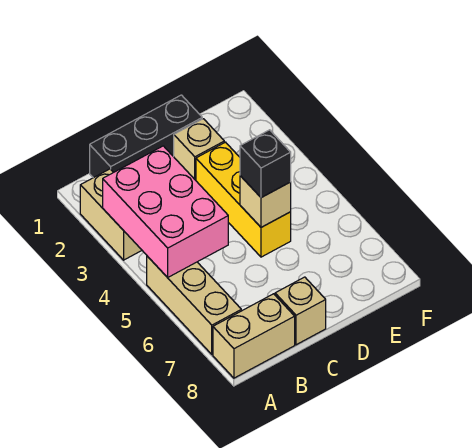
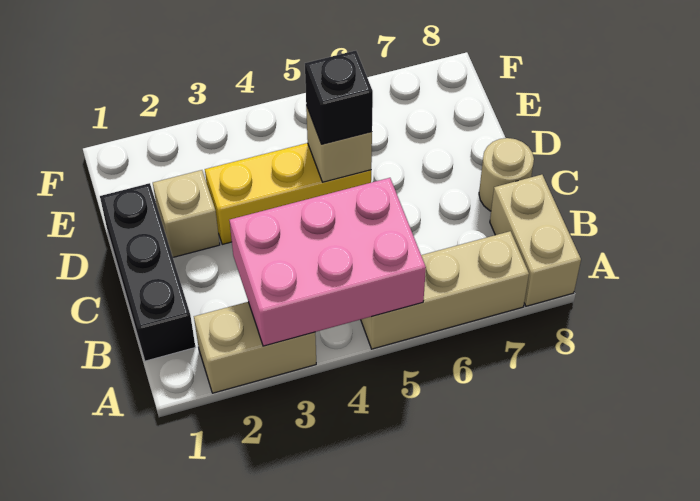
tan 1x1 brick [275,277,326,345] -> tan 1x1 round brick [479,138,534,211]

